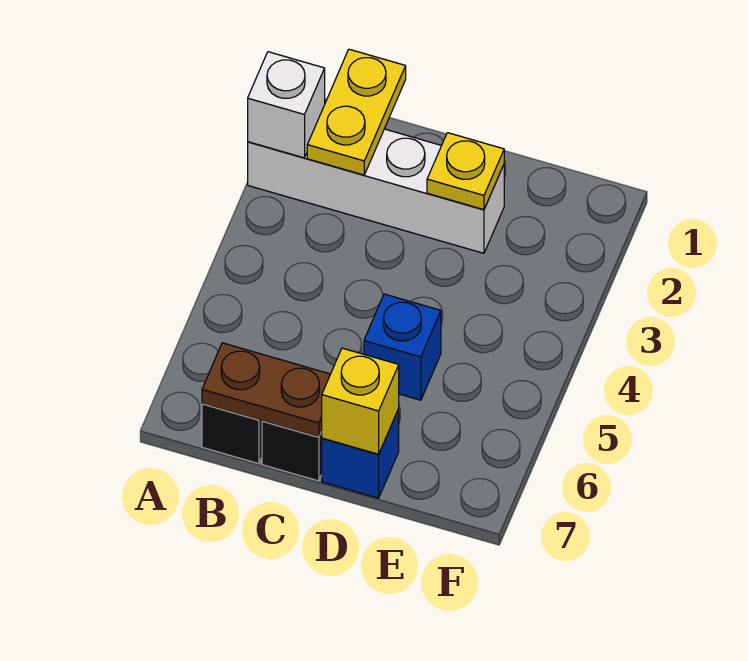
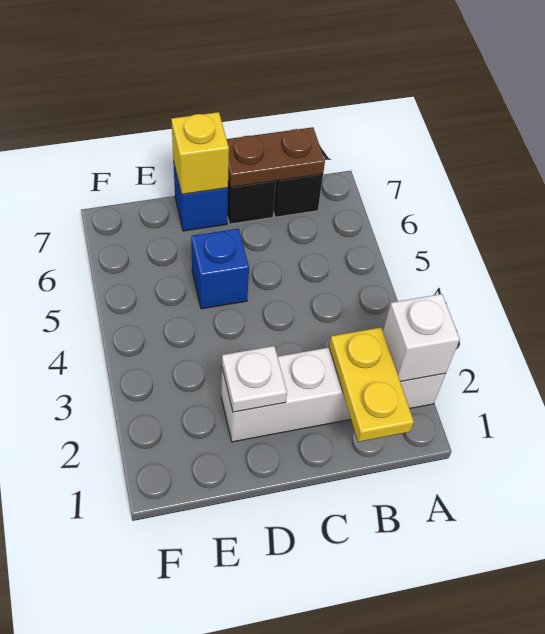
yellow 1x1 plate [427,133,504,210] -> white 1x1 plate [222,346,287,412]

